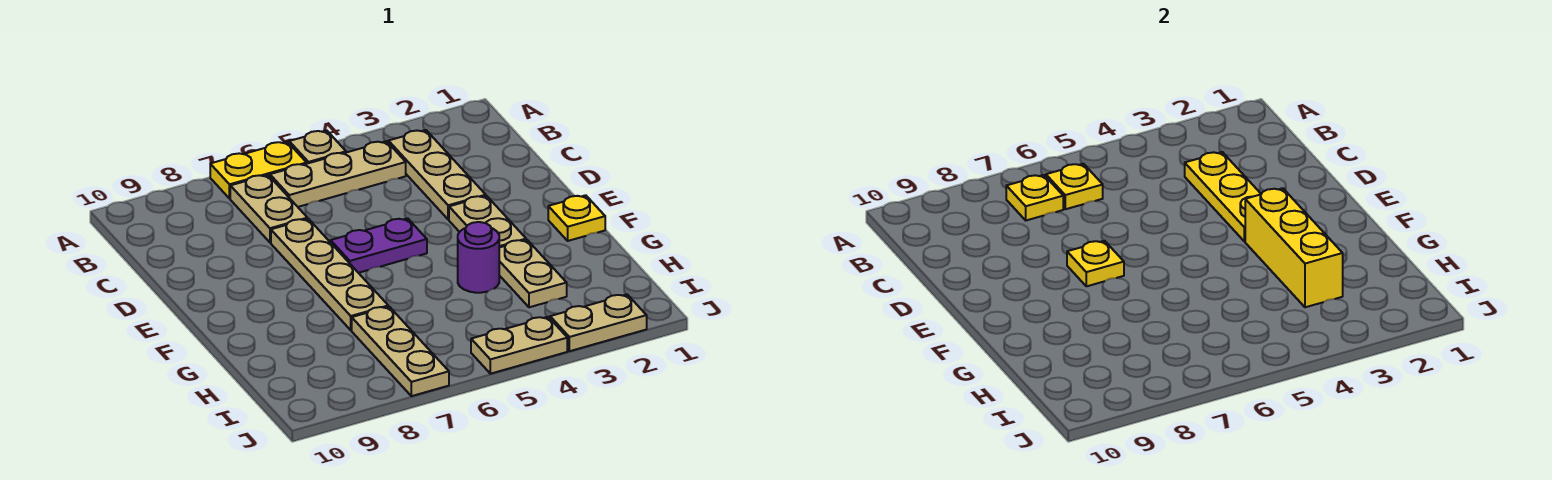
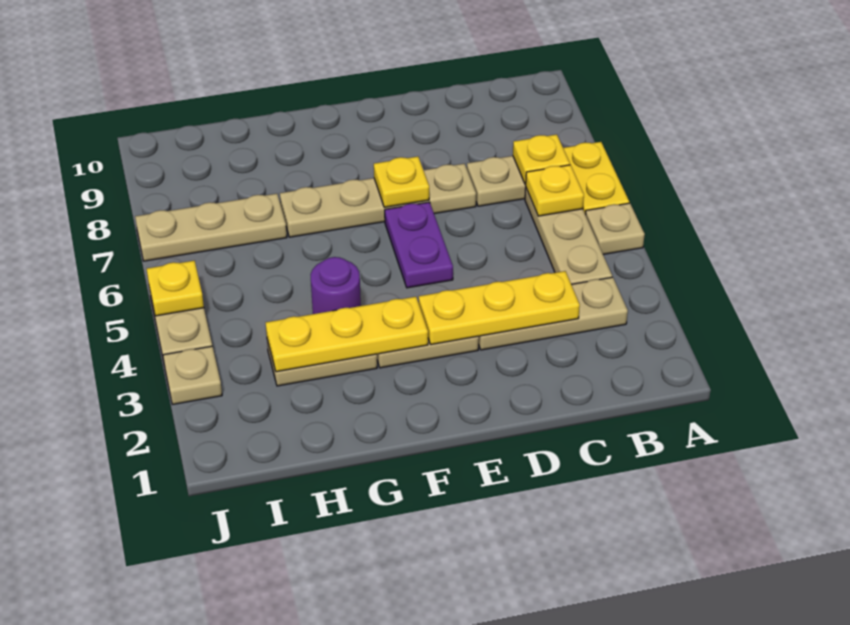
yellow 1x1 plate [548,195,605,241] -> yellow 1x1 plate moved to [147,261,204,316]
yellow 1x3 brick [1245,188,1343,307] -> yellow 1x3 plate [266,297,428,372]
tan 1x2 plate [550,294,647,351] -> tan 1x1 plate [163,346,222,405]

